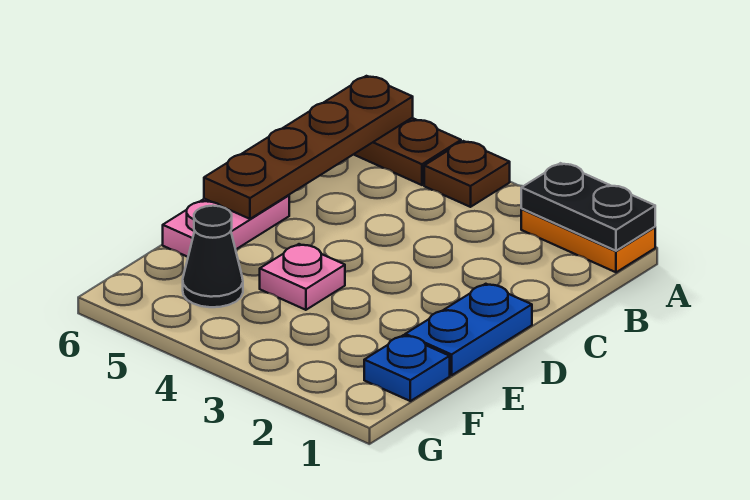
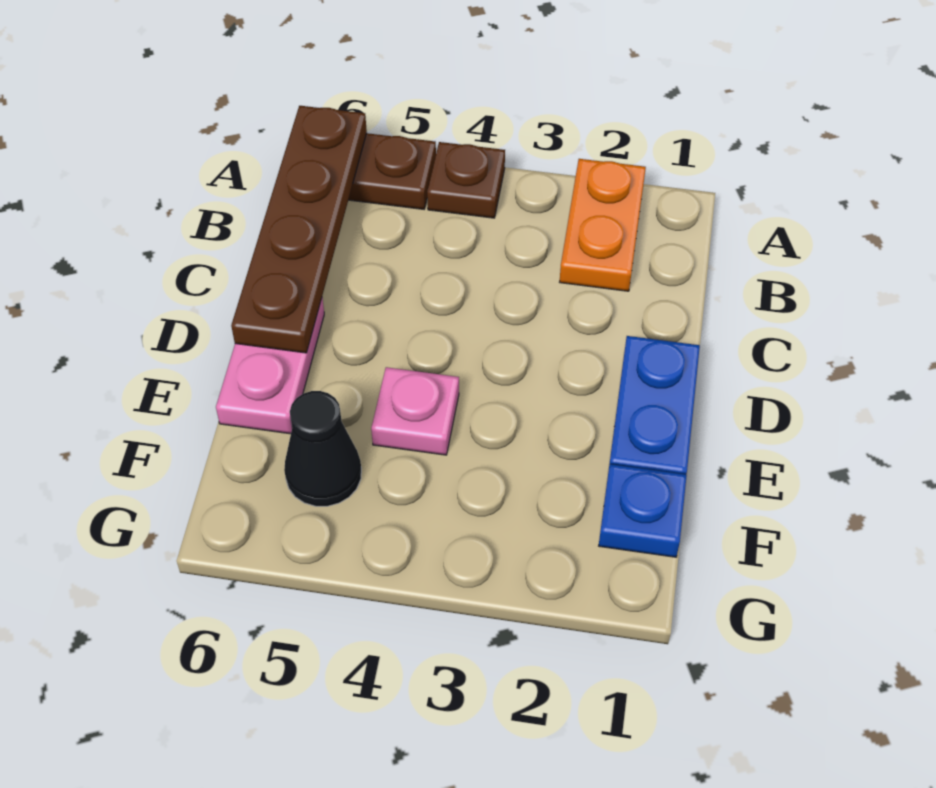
orange 1x2 plate [521,209,655,272] -> orange 1x2 plate turned to [560,159,646,291]
black 1x2 plate [521,163,655,251] -> none

